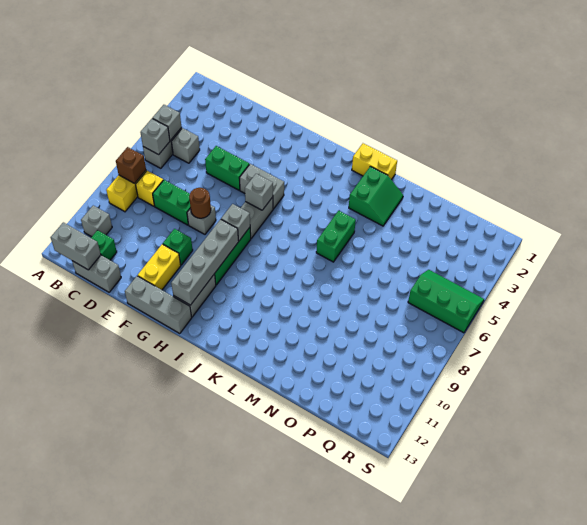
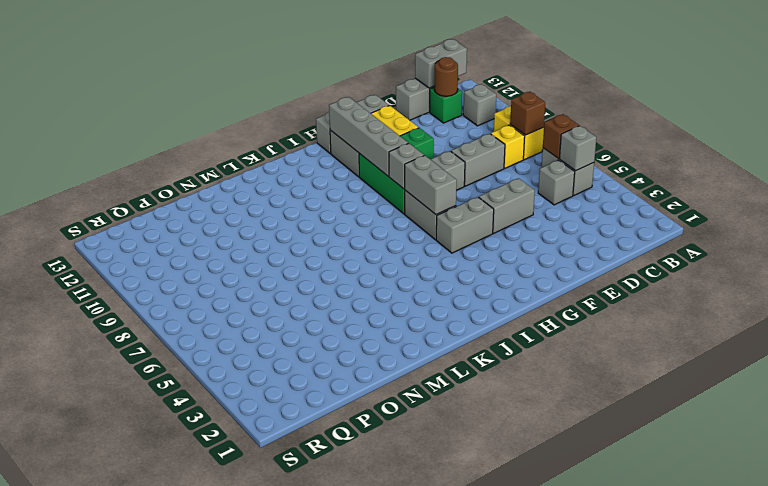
grey 1x1 brick [140,119,170,155] -> brown 1x1 brick [543,114,579,159]
green 1x2 brick [153,180,191,225] -> grey 1x2 brick [451,134,505,186]
green 1x2 brick [205,146,249,190] -> grey 1x2 brick [479,178,535,233]
brown 1x1 round brick [189,188,211,218] -> brown 1x1 round brick moved to [434,57,458,96]
grey 1x1 brick [245,174,273,210] -> grey 1x2 brick [405,155,457,214]
yellow 1x2 brick [352,143,397,180] -> none
green 2x2 slope [349,166,403,226] -> none
green 1x2 brick [316,211,356,262] -> none
green 2x3 slope [408,270,484,333] -> none

